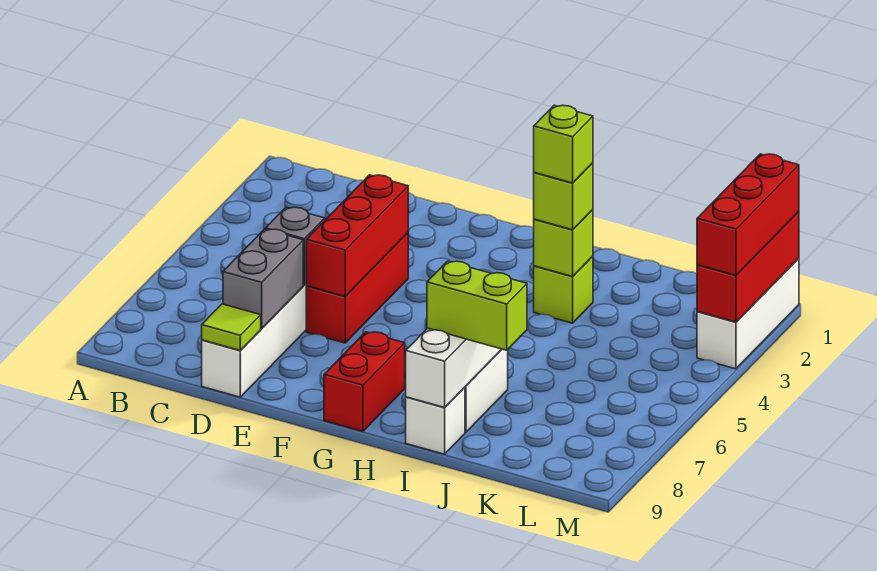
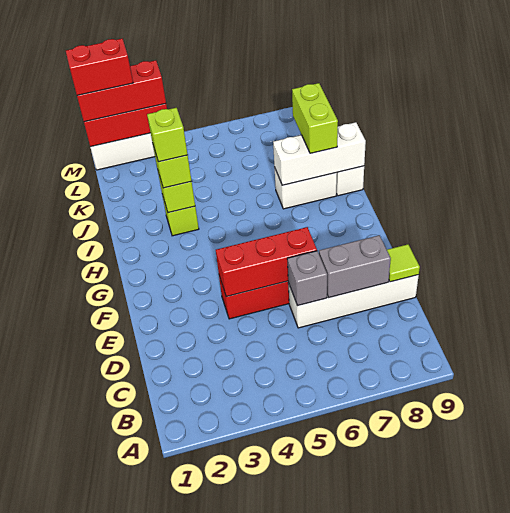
red 1x2 brick [324,332,405,431] -> red 1x2 brick moved to [66,39,133,95]

